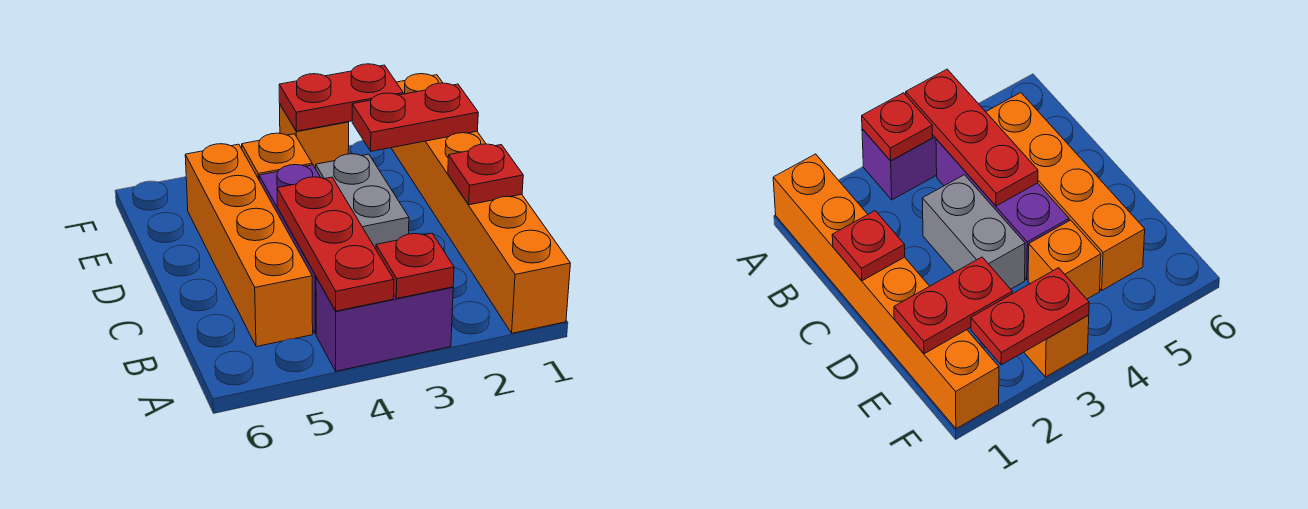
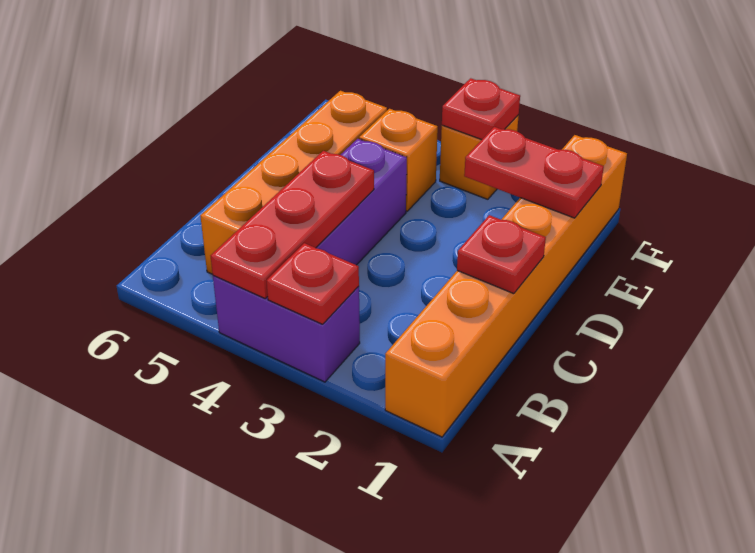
grey 1x2 brick [316,154,409,249] -> none
red 1x2 plate [279,64,403,131] -> red 1x1 plate [442,78,520,140]

